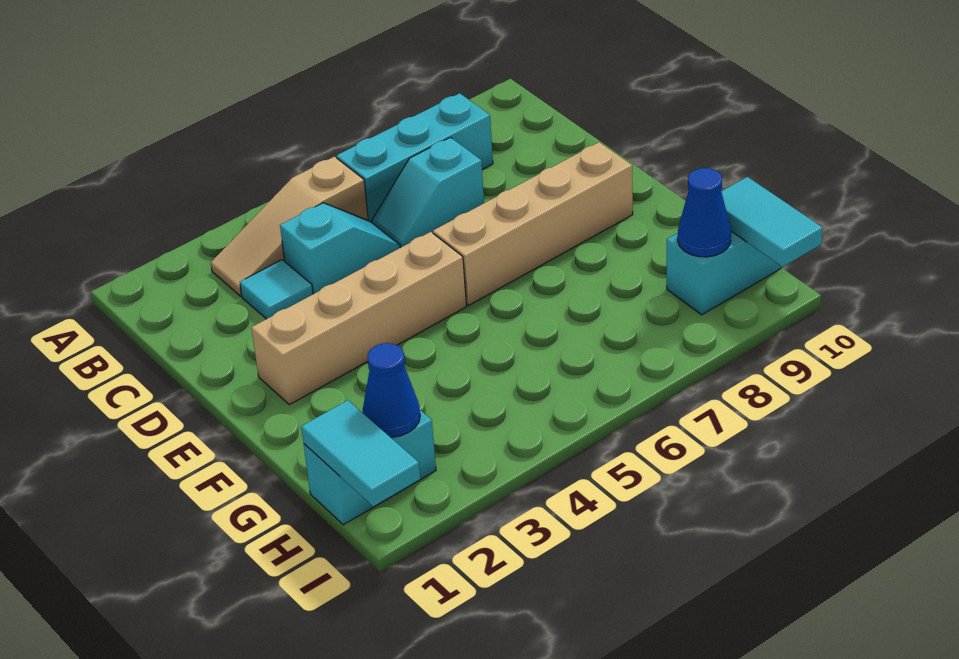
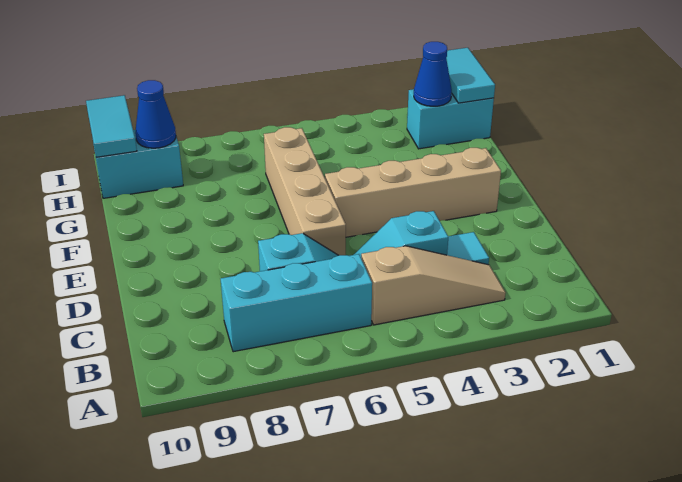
tan 1x4 brick [433,142,633,305] -> tan 1x4 brick turned to [264,127,346,255]

